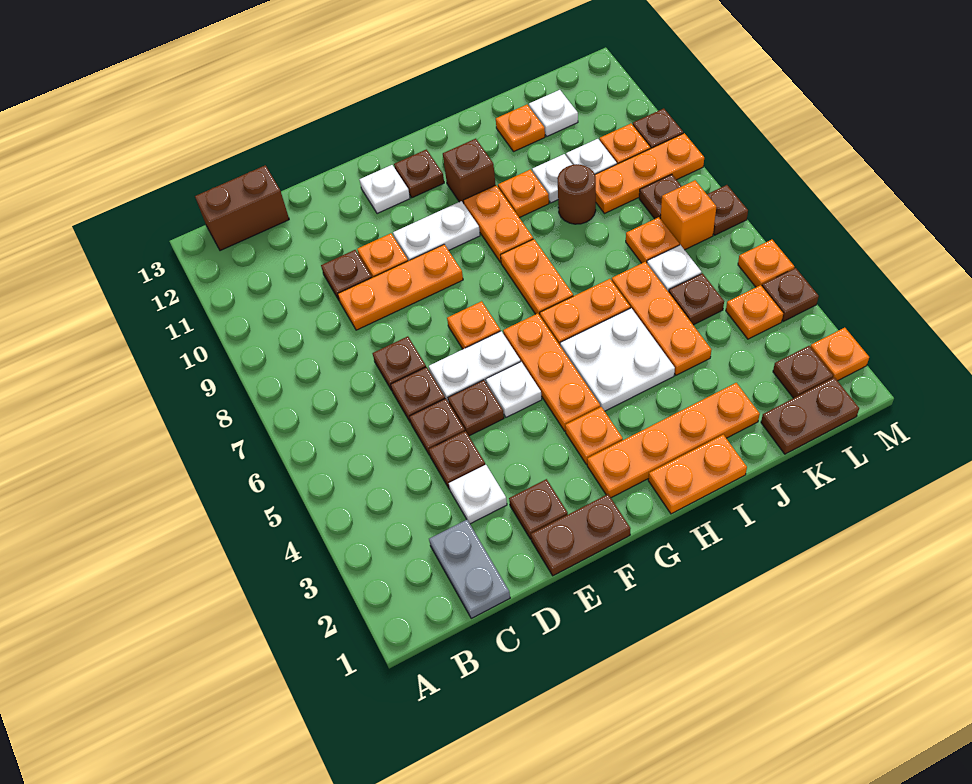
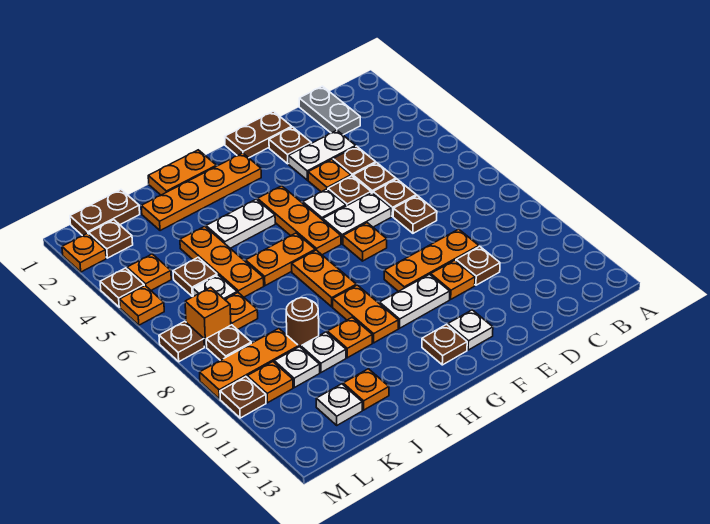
brown 1x2 brick [195,165,289,251] -> none
white 1x1 plate [449,465,507,524] -> white 1x2 plate [288,130,356,180]
orange 1x1 plate [565,407,623,464] -> orange 1x1 plate moved to [308,159,351,192]
white 2x2 plate [560,308,675,411] -> white 1x2 plate [206,199,275,248]
brown 1x1 brick [443,139,495,203] -> none

